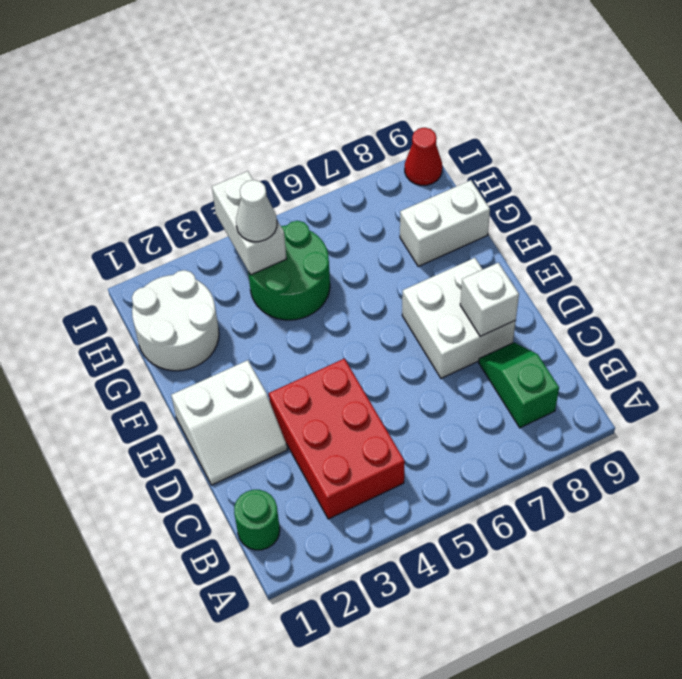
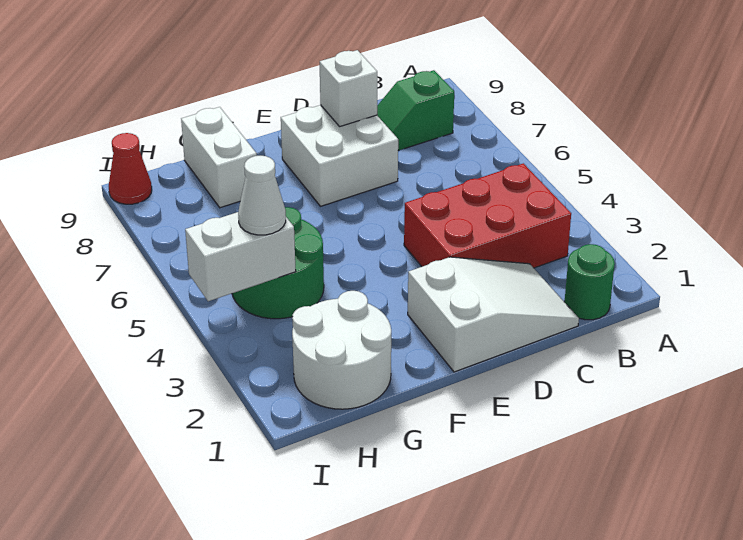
white 2x2 slope [171,360,288,485] -> white 2x3 slope [408,257,579,372]

